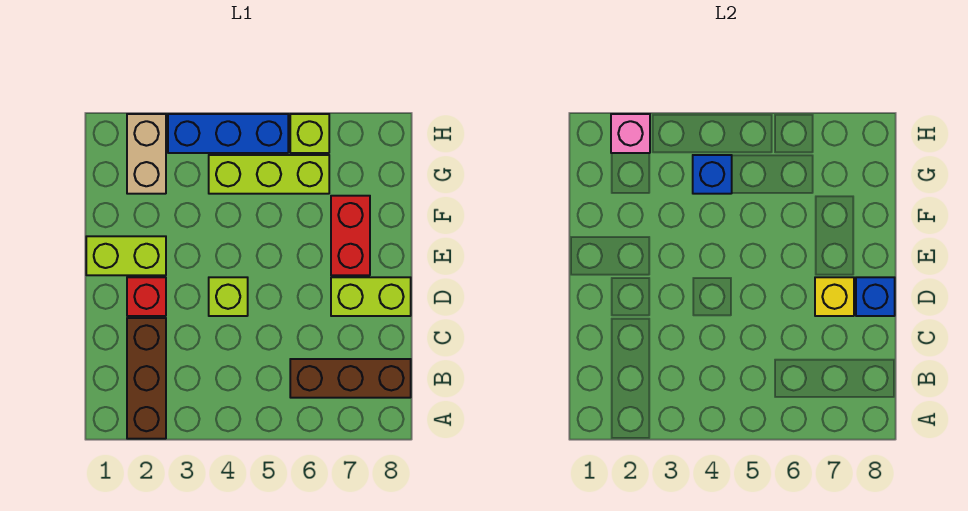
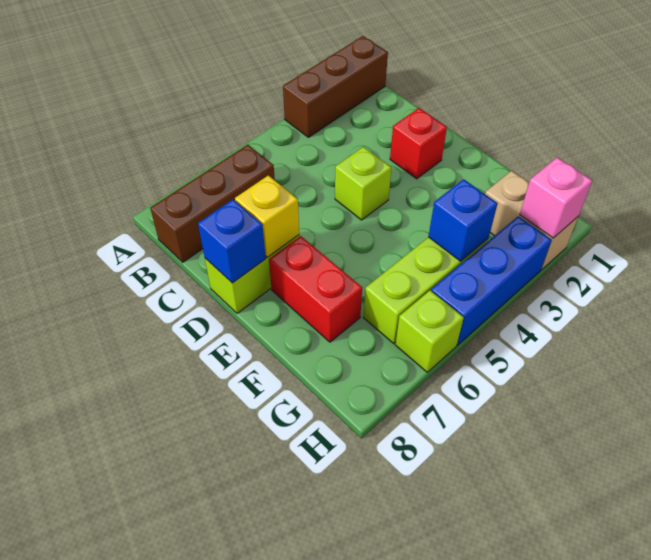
brown 1x3 brick [127,318,166,439] -> brown 1x3 brick turned to [283,36,388,137]
lime 1x2 brick [86,236,166,275] -> none

